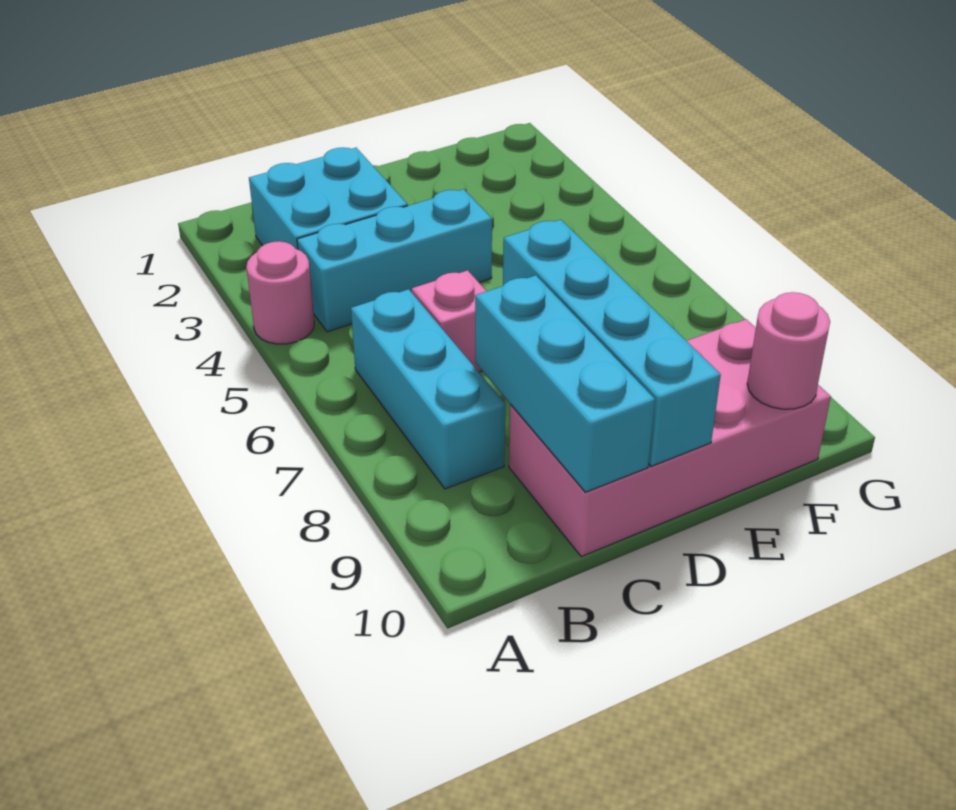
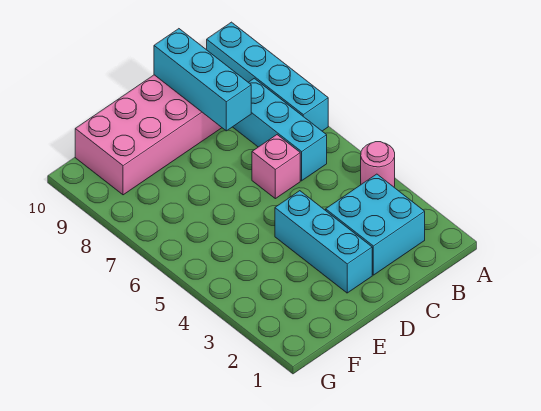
cyan 1x3 brick [297,189,492,332] -> cyan 1x3 brick turned to [275,191,372,293]
cyan 1x4 brick [503,220,721,466] -> cyan 1x4 brick moved to [207,22,328,131]
pink 1x1 round brick [747,292,830,409] -> none

